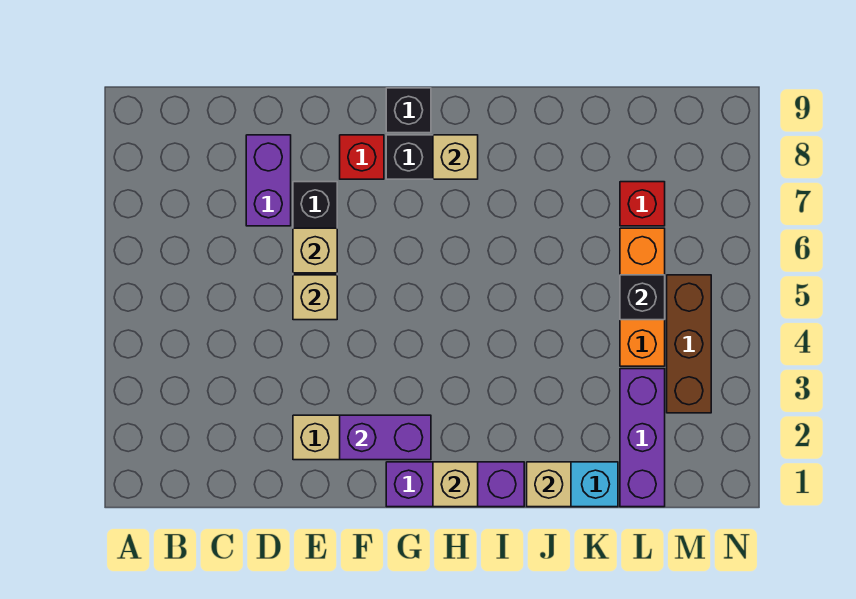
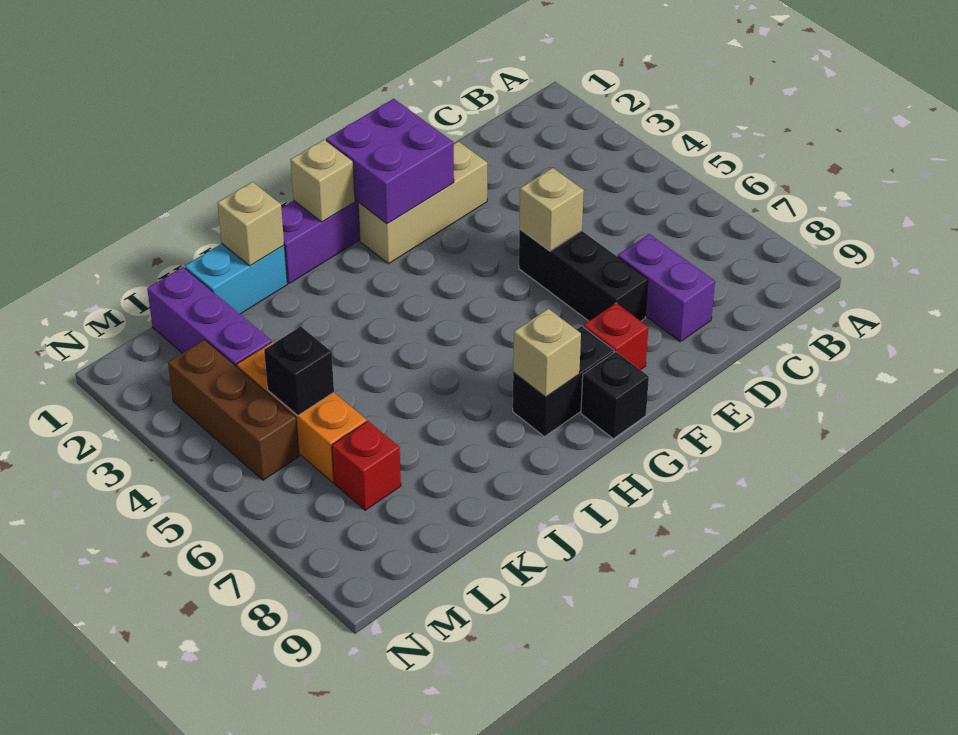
tan 1x1 brick [293,228,337,273] -> none
purple 1x2 brick [340,415,431,460] -> purple 2x2 brick [326,99,454,224]

